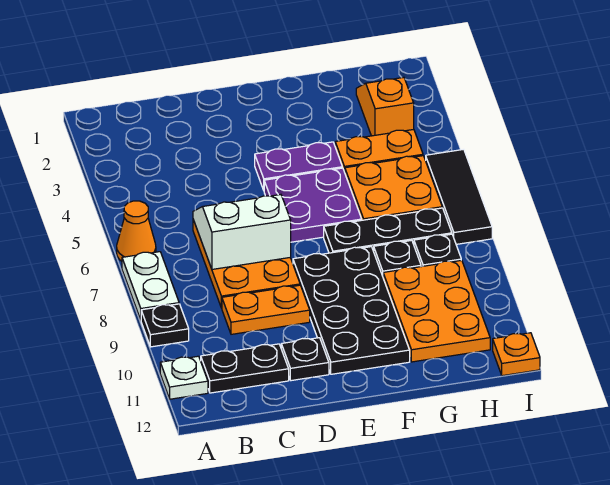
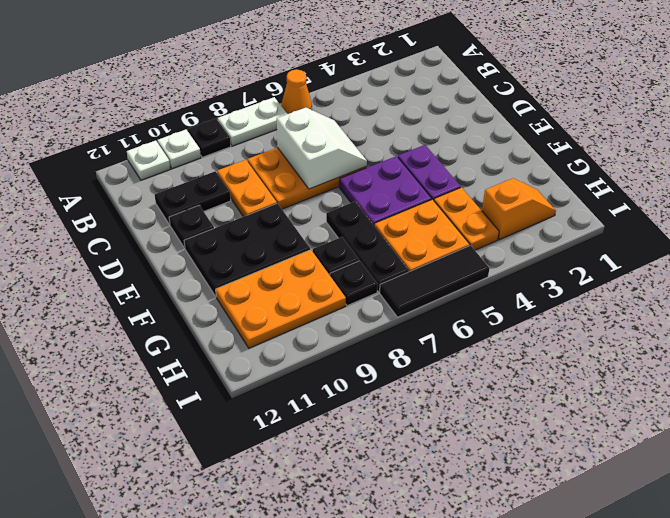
none -> white 1x1 plate [158,130,201,169]
black 1x2 plate [201,344,289,393] -> black 1x2 plate turned to [155,171,231,225]
black 2x4 plate [293,247,410,374] -> black 2x3 plate [184,203,310,296]
orange 1x1 plate [493,333,540,376] -> none

